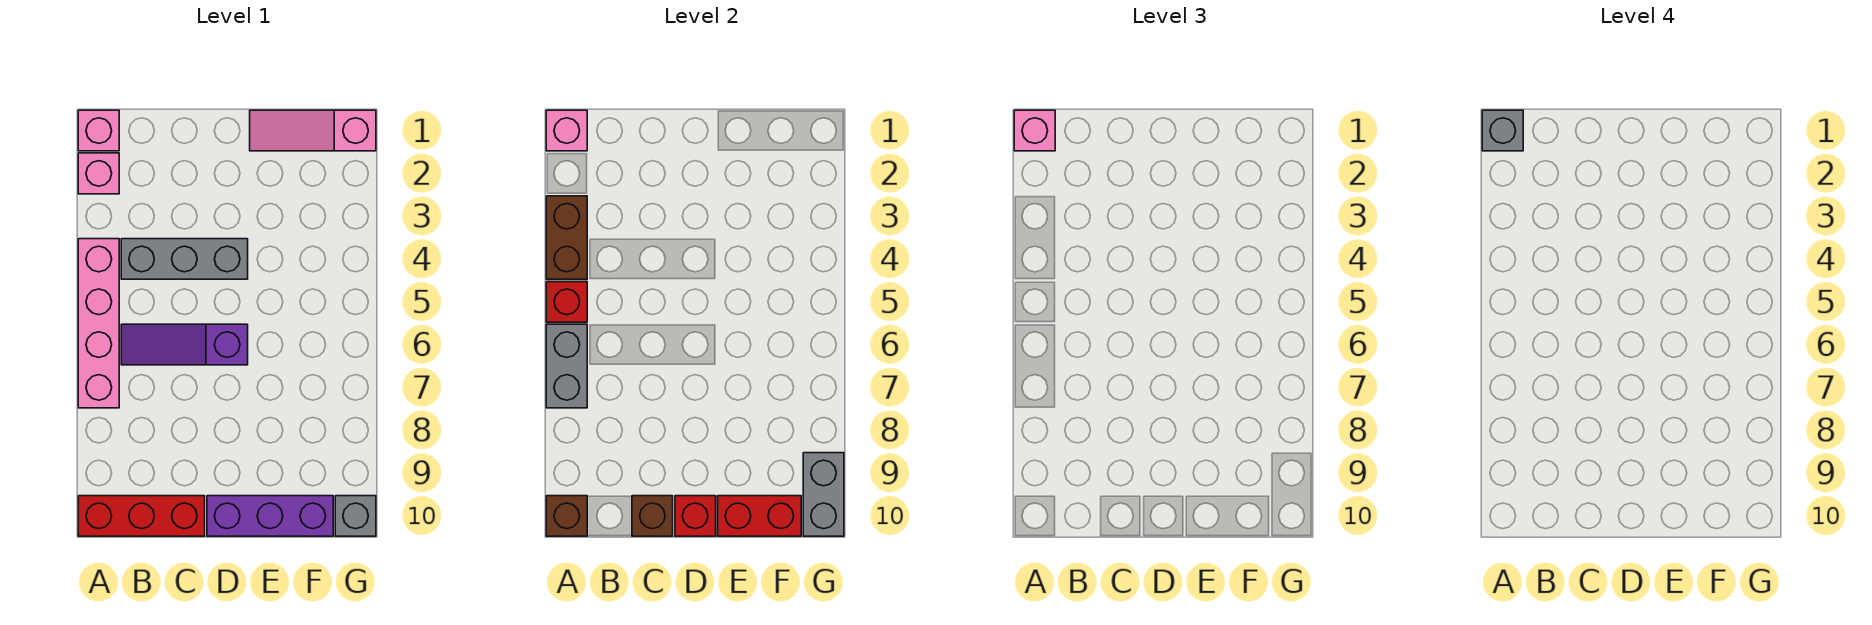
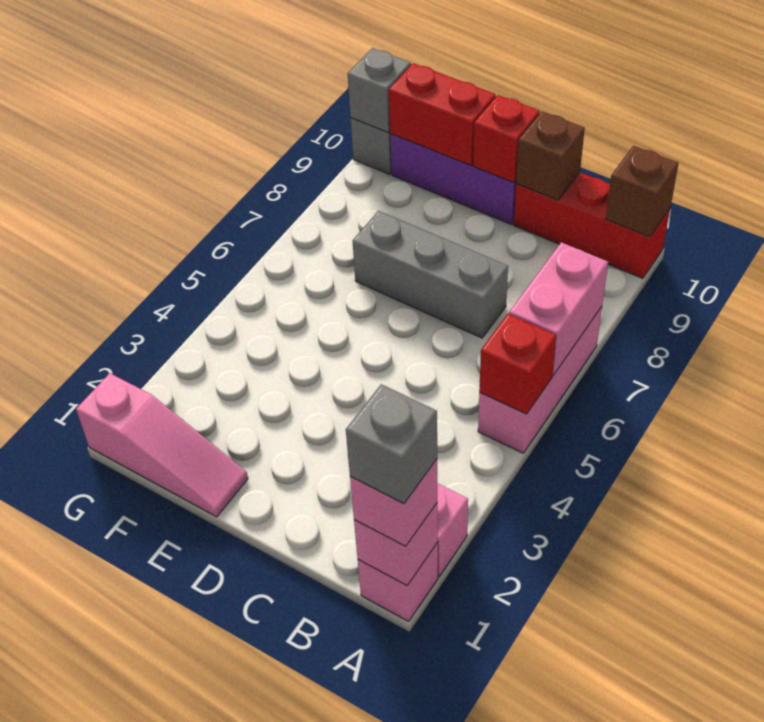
brown 1x2 brick [546,196,587,279] -> none
pink 1x4 brick [78,239,119,408] -> pink 1x3 brick [478,307,602,453]
grey 1x2 brick [546,324,587,408] -> pink 1x2 brick [509,242,608,375]
grey 1x3 brick [121,239,248,279] -> grey 1x3 brick moved to [352,211,508,338]
purple 1x3 slope [121,324,248,365] -> none
grey 1x2 brick [803,453,844,536] -> grey 1x1 brick [348,48,411,133]

